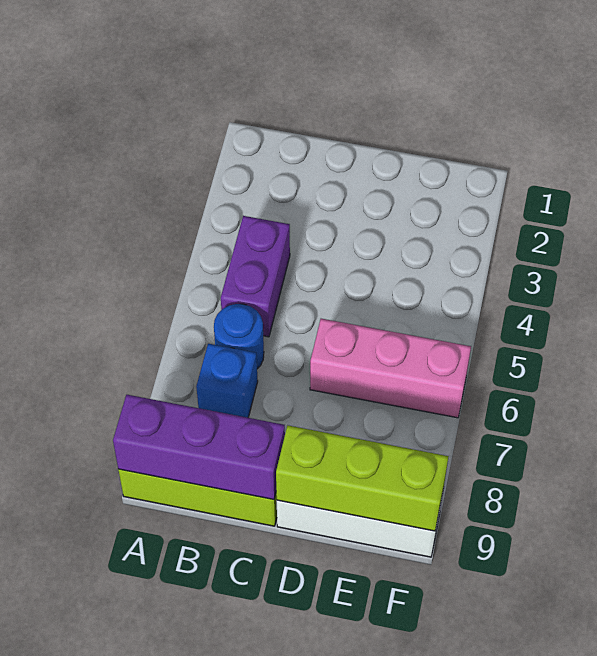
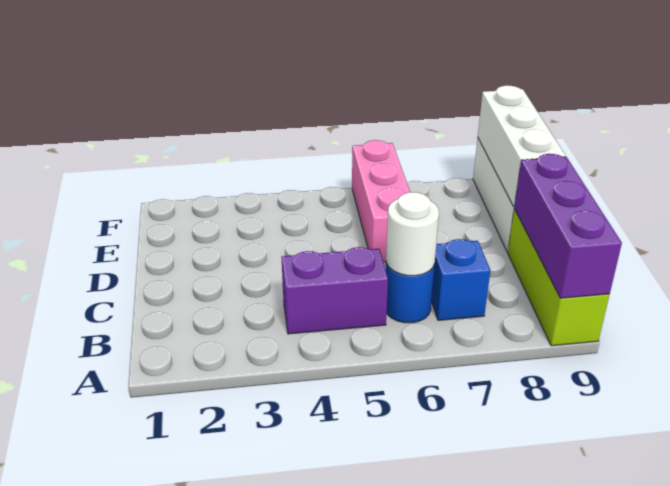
none -> white 1x1 round brick [386,192,439,276]
lime 1x3 brick [276,425,449,531] -> white 1x3 brick [478,85,566,206]

